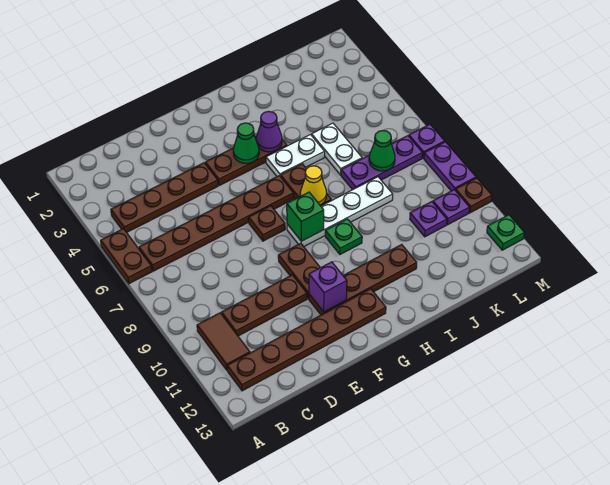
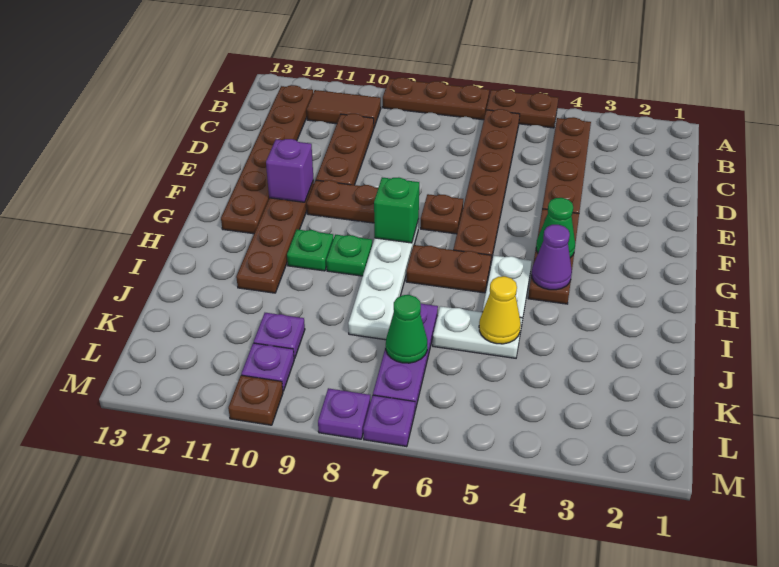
none -> brown 1x3 plate [383,77,489,120]
yellow 1x1 cone [300,166,327,205] -> yellow 1x1 cone moved to [479,276,521,344]
purple 1x2 plate [424,142,476,191] -> purple 1x1 plate [318,388,370,439]
green 1x1 plate [487,215,524,250] -> green 1x1 plate moved to [287,229,333,271]

